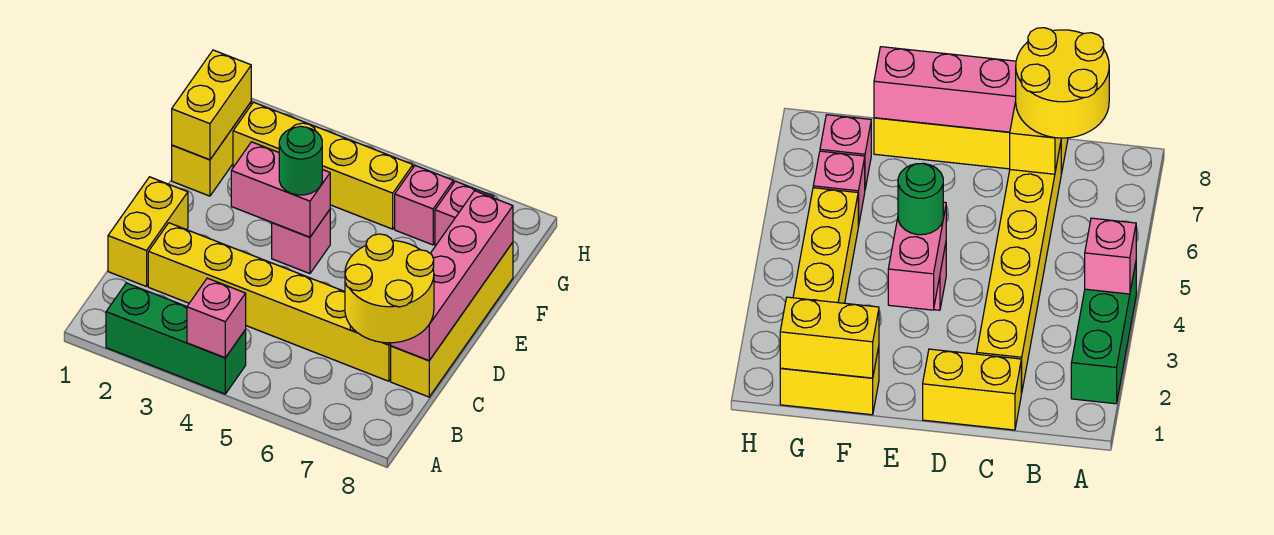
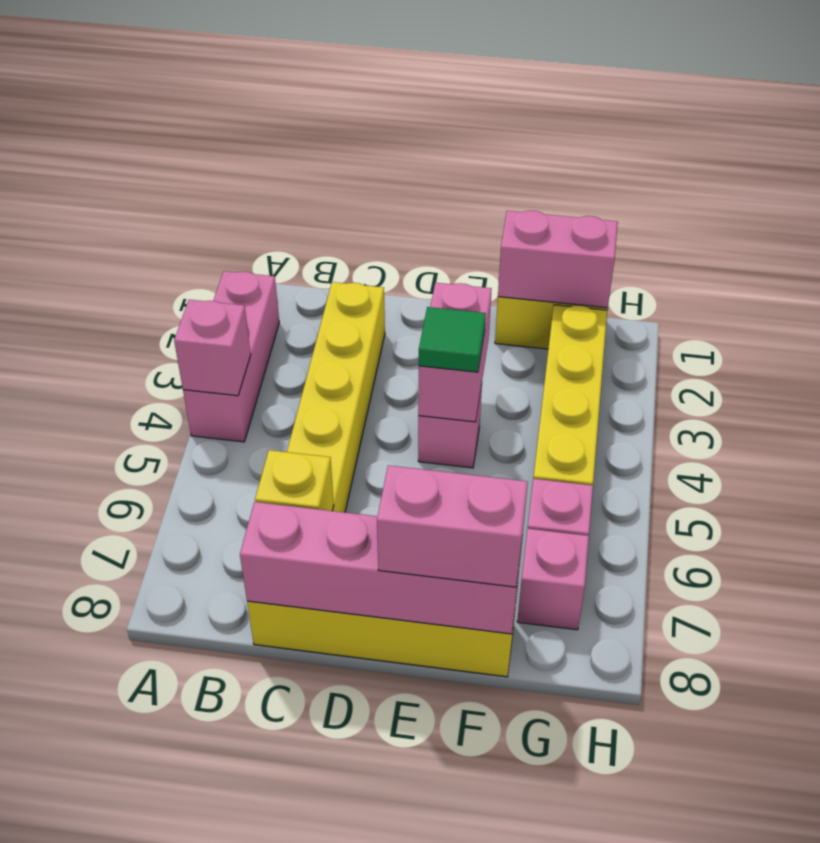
green 1x3 brick [106,283,246,394] -> pink 1x3 brick [183,271,279,442]
yellow 2x2 round brick [345,234,434,343] -> none
yellow 1x2 brick [108,177,188,287] -> none
green 1x1 round brick [279,126,322,195] -> green 1x1 tile [419,307,486,372]
none -> pink 1x2 brick [377,465,528,587]
yellow 1x2 brick [172,50,251,160] -> pink 1x2 brick [498,211,618,308]

